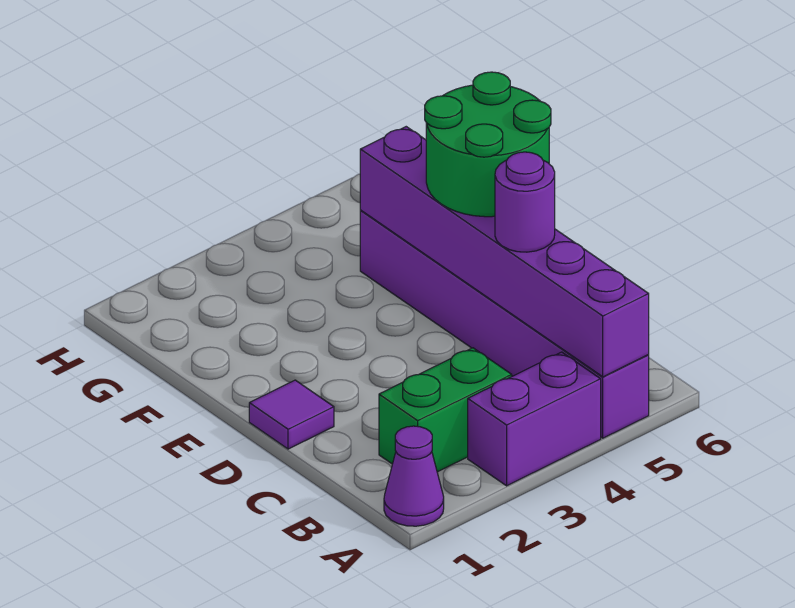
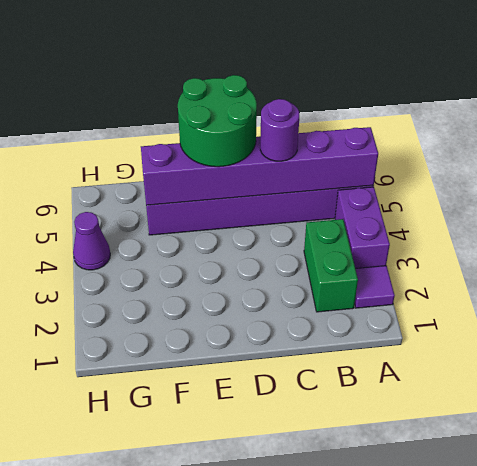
purple 1x1 cone [384,426,444,526] -> purple 1x1 cone moved to [73,212,110,270]
purple 1x1 tile [249,380,334,449] -> purple 1x1 tile moved to [355,266,395,308]

